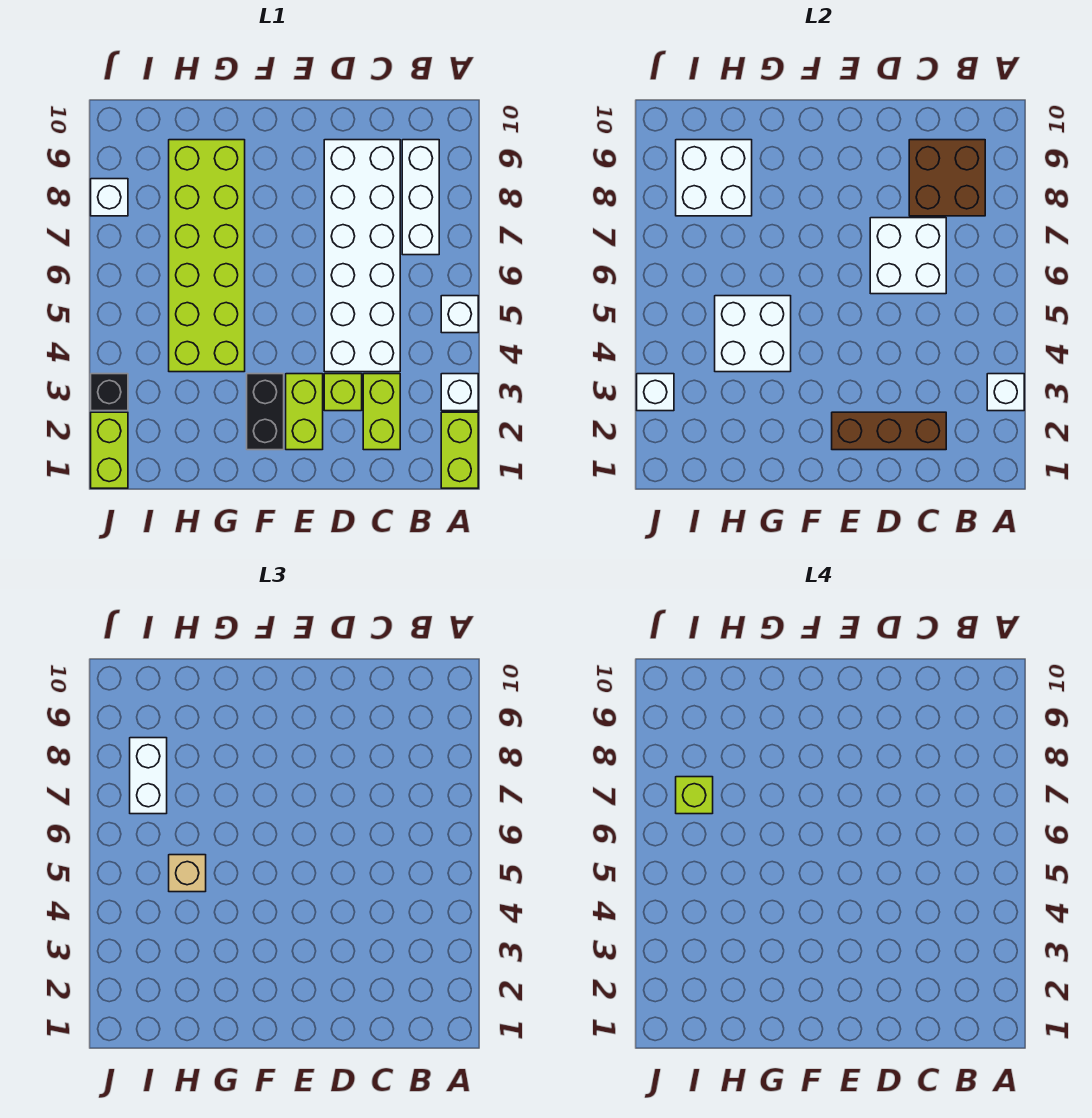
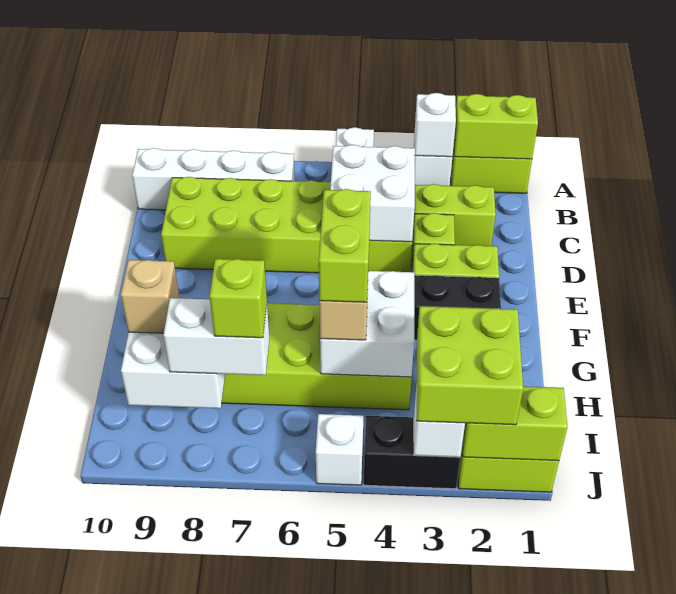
none -> lime 1x2 brick [454,94,538,159]
white 1x3 brick [402,140,439,255] -> white 1x4 brick [132,148,295,210]
brown 2x2 brick [909,140,985,216] -> none
brown 1x3 brick [832,412,946,450] -> none
white 2x6 brick [324,140,400,372] -> lime 2x6 brick [161,177,412,273]
white 2x2 brick [870,218,946,294] -> white 2x2 brick moved to [330,145,415,242]
none -> lime 1x2 brick [319,189,371,302]
none -> tan 1x1 brick [121,260,179,333]
none -> lime 2x2 brick [417,306,523,425]
none -> lime 1x2 brick [462,386,568,461]
black 1x1 brick [91,374,128,411] -> black 1x2 brick [364,416,460,489]
white 1x1 brick [91,179,128,216] -> white 1x1 brick moved to [316,414,364,485]

